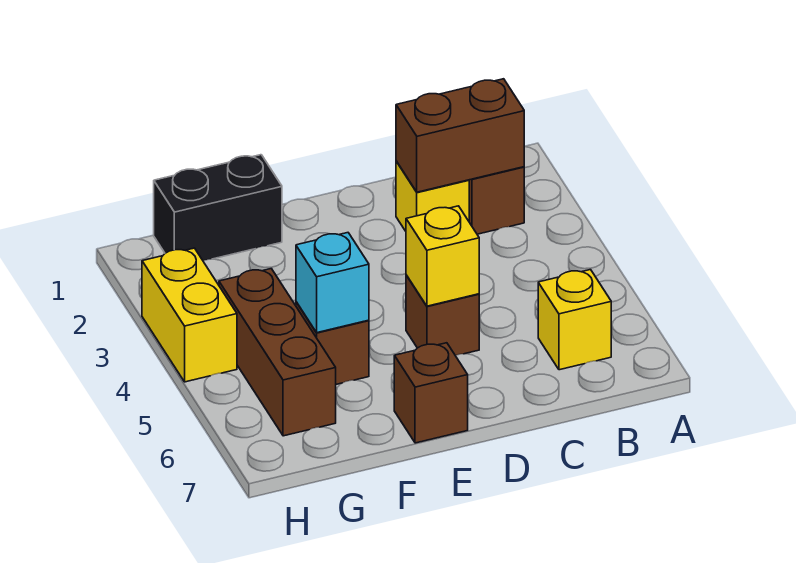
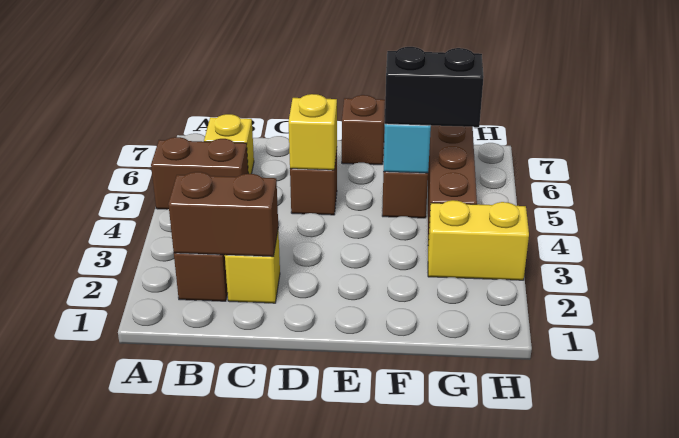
none -> brown 1x2 brick [151,137,248,209]
black 1x2 brick [154,155,282,261] -> black 1x2 brick moved to [385,47,484,127]
yellow 1x2 brick [142,248,237,382] -> yellow 1x2 brick turned to [428,200,529,280]

